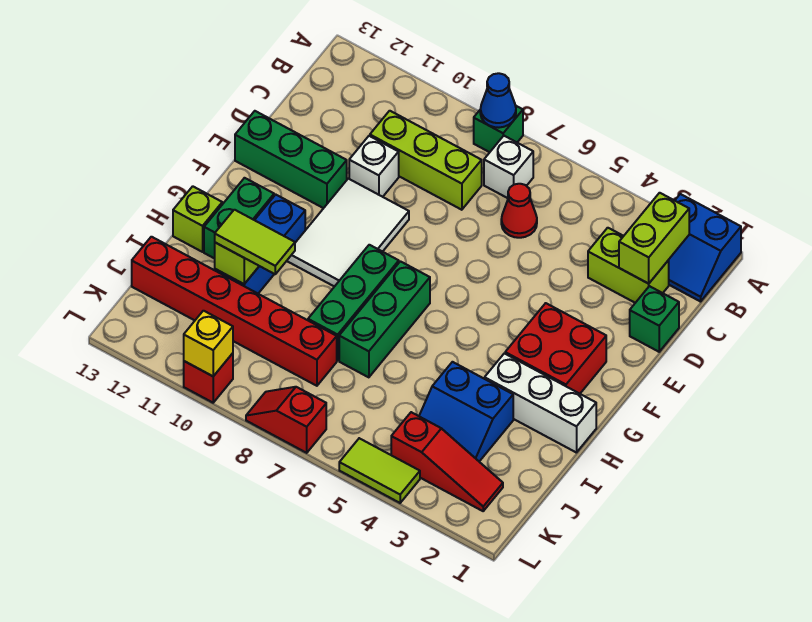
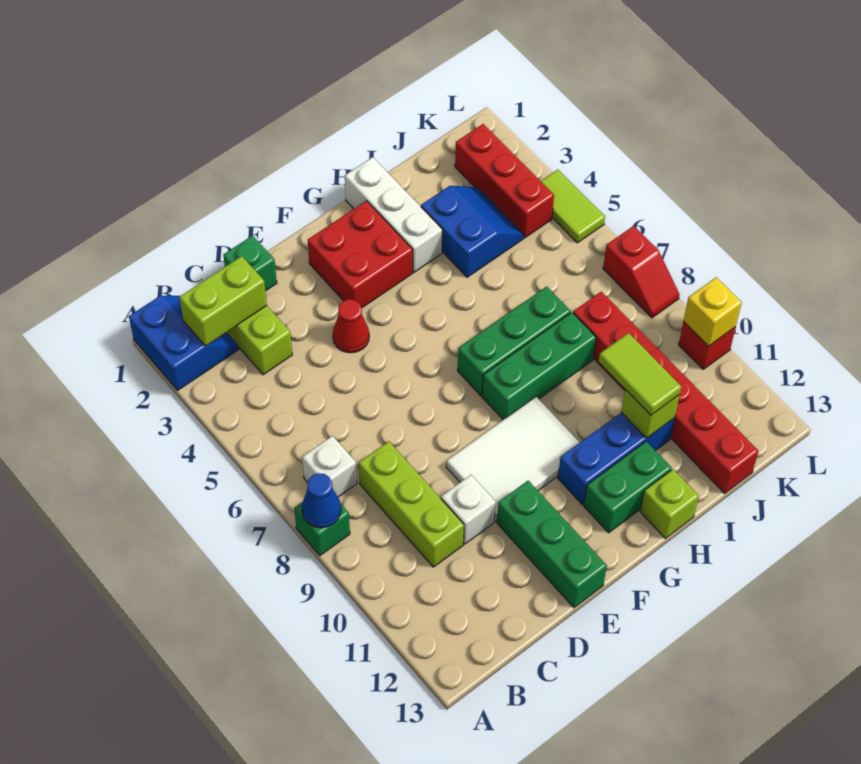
red 1x1 cone [501,184,537,238] -> red 1x1 cone moved to [333,299,369,353]
red 1x3 slope [391,412,503,511] -> red 1x3 brick [455,124,554,238]

